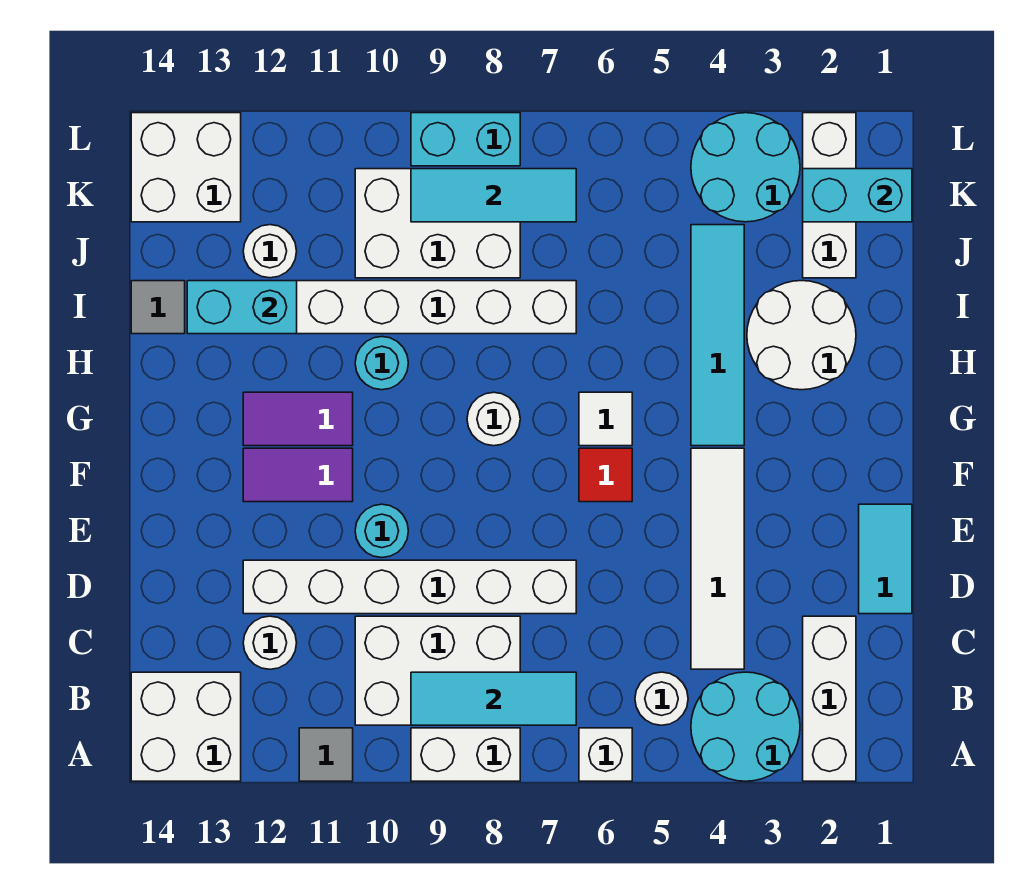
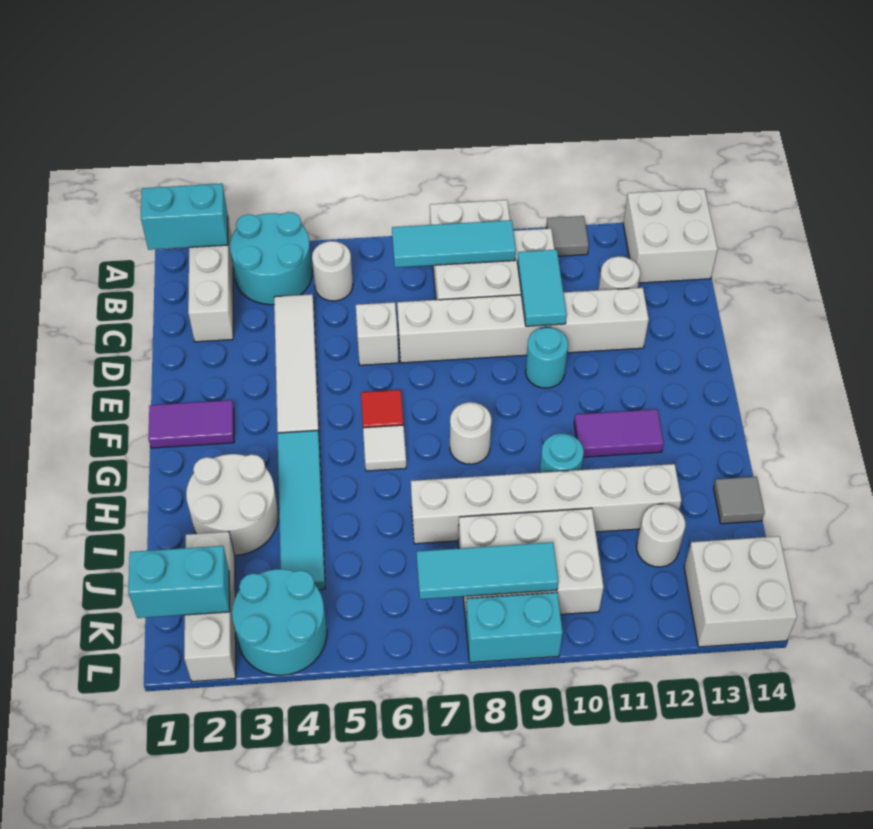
white 1x1 brick [579,728,632,781] -> white 1x1 brick moved to [356,302,399,365]
cyan 1x2 tile [859,504,912,614] -> cyan 1x2 tile moved to [517,250,566,326]
purple 1x2 tile [243,448,353,502] -> purple 1x2 tile moved to [148,400,234,448]
cyan 1x2 brick [187,281,297,334] -> cyan 1x2 brick moved to [141,184,228,250]

